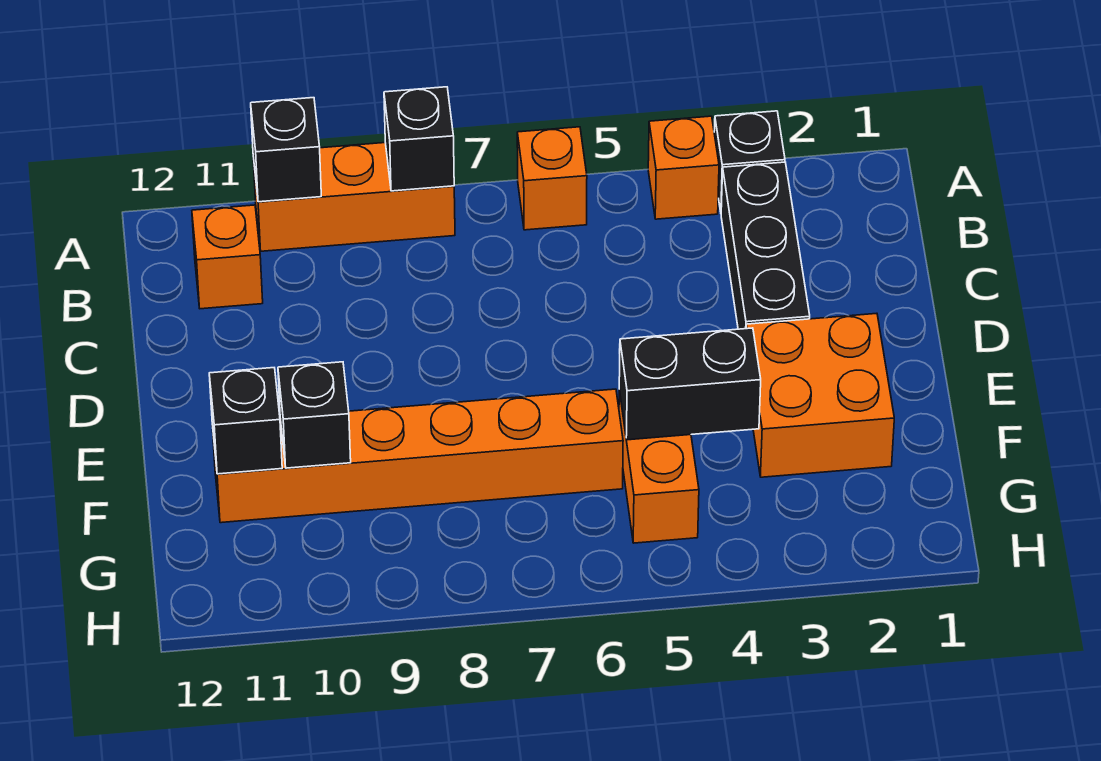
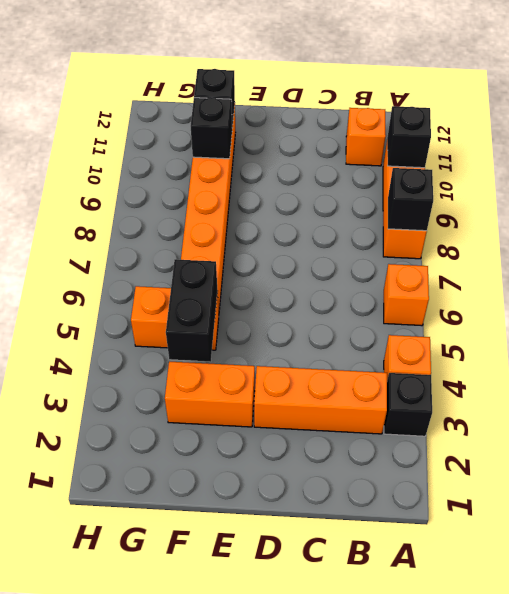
black 1x3 brick [721,162,810,329] -> orange 1x3 brick [254,366,387,434]
orange 2x2 brick [746,313,894,477] -> orange 1x2 brick [165,361,255,427]

